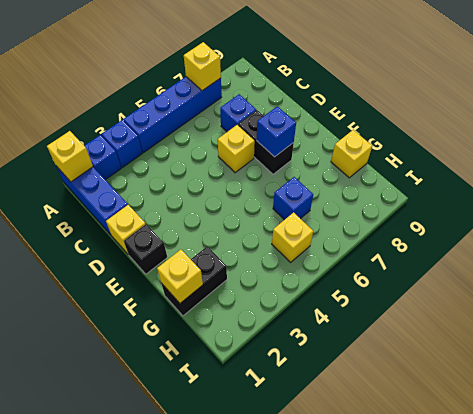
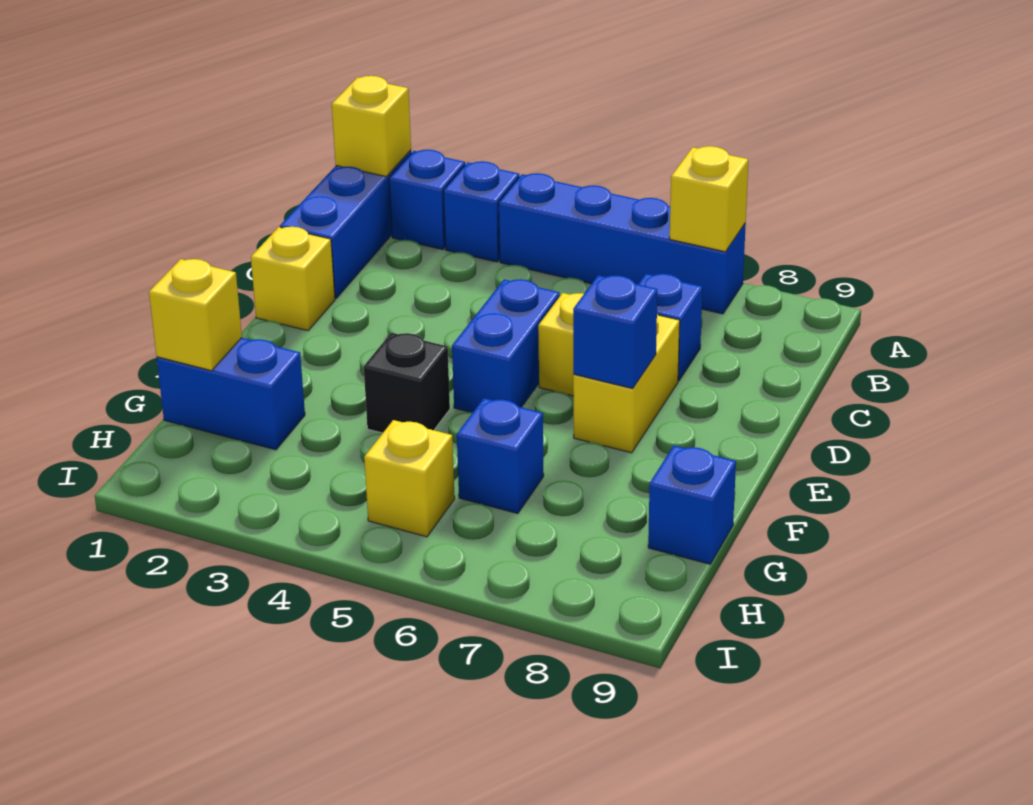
none -> blue 1x2 brick [452,279,560,412]
black 1x2 brick [238,110,294,174] -> yellow 1x2 brick [573,314,680,453]
black 1x1 brick [124,224,167,274] -> black 1x1 brick moved to [364,333,450,433]
black 1x2 brick [161,246,227,316] -> blue 1x2 brick [157,338,305,450]
yellow 1x1 brick [331,130,372,178] -> blue 1x1 brick [648,446,736,564]

